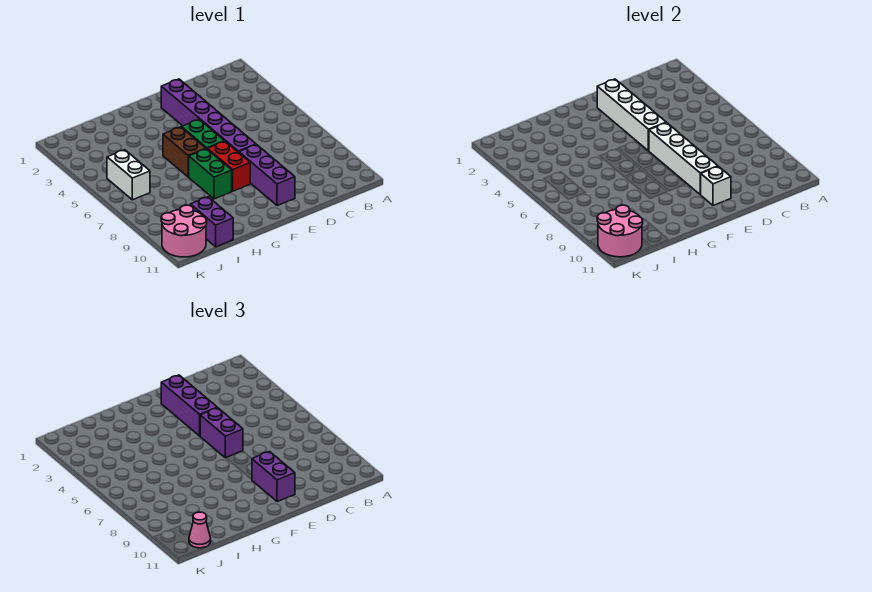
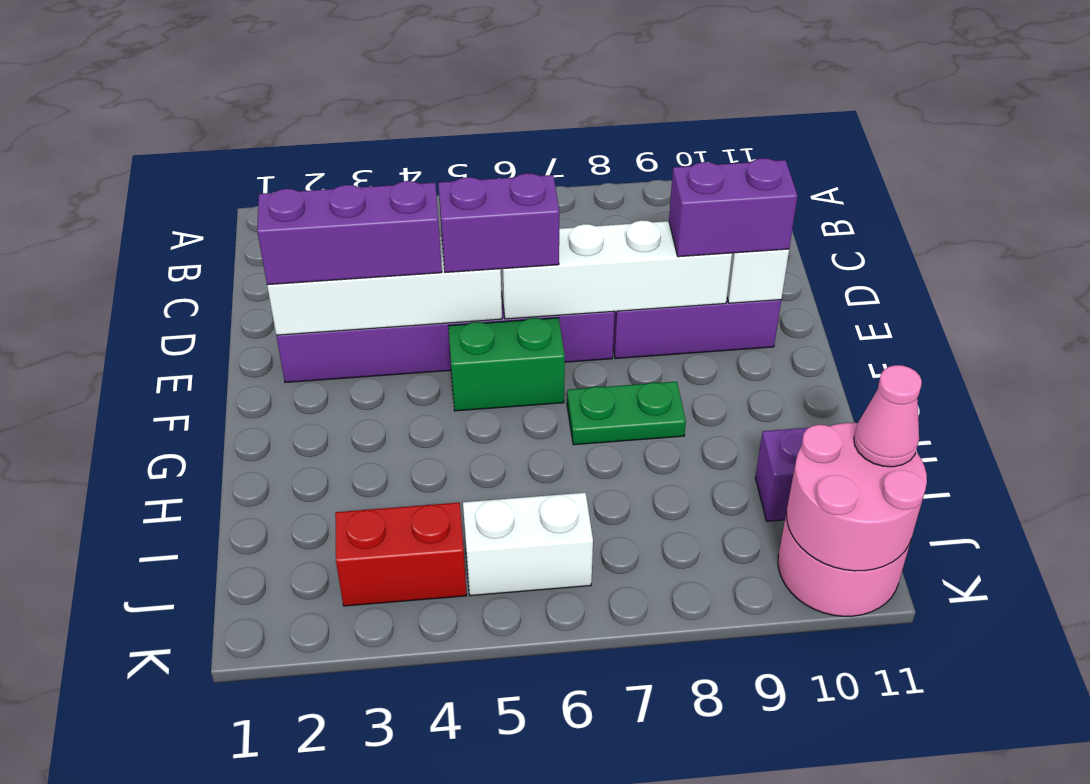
red 1x2 brick [207,141,250,191] -> red 1x2 brick moved to [335,503,467,606]
brown 1x2 brick [163,127,206,177] -> none
green 1x2 brick [189,149,232,199] -> green 1x2 plate [567,382,686,445]

